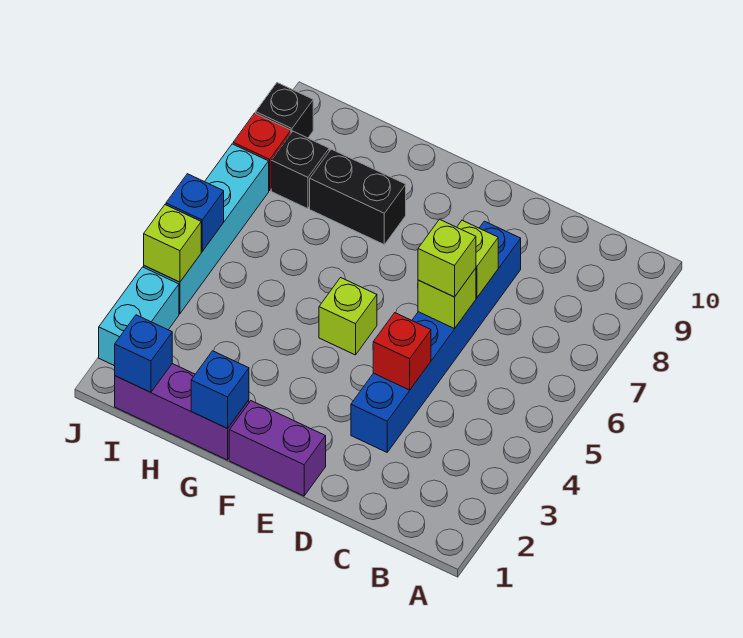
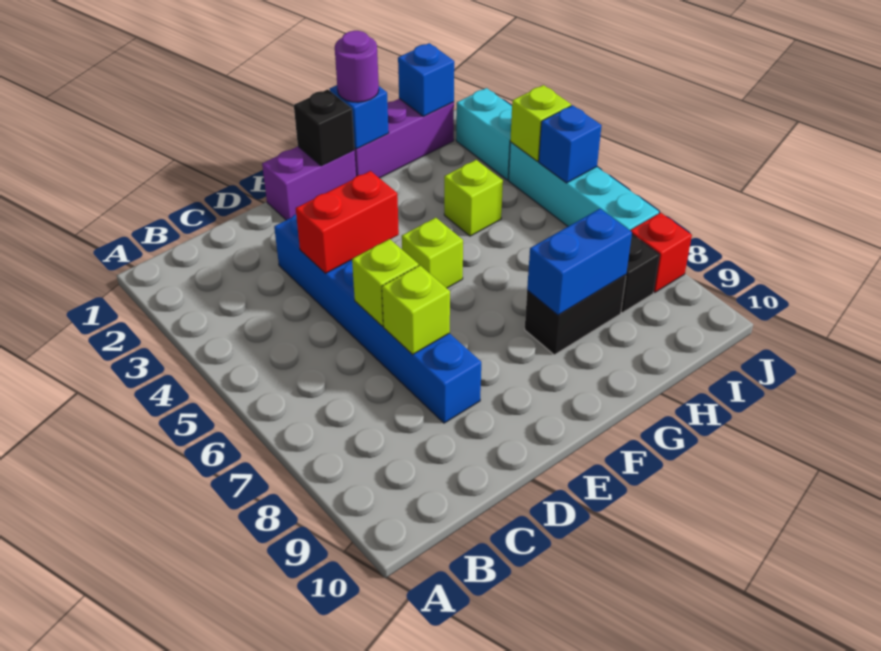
red 1x1 brick [373,313,431,390] -> red 1x2 brick [296,171,399,273]
lime 1x1 brick [418,219,476,297] -> lime 1x1 brick moved to [444,160,503,236]
none -> purple 1x1 round brick [335,31,379,102]
none -> blue 1x2 brick [527,209,632,315]
black 1x1 brick [256,83,313,138] -> black 1x1 brick moved to [294,89,354,166]

